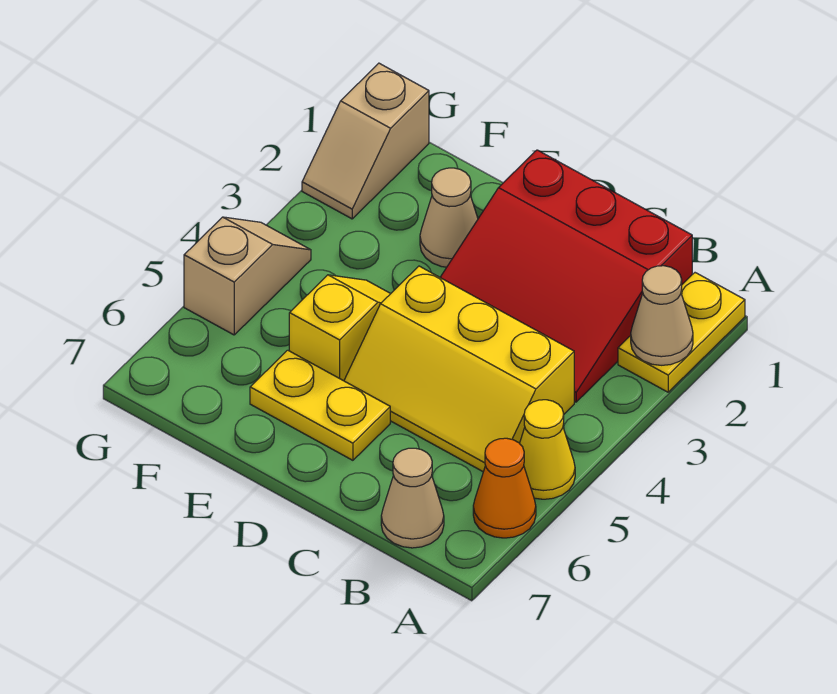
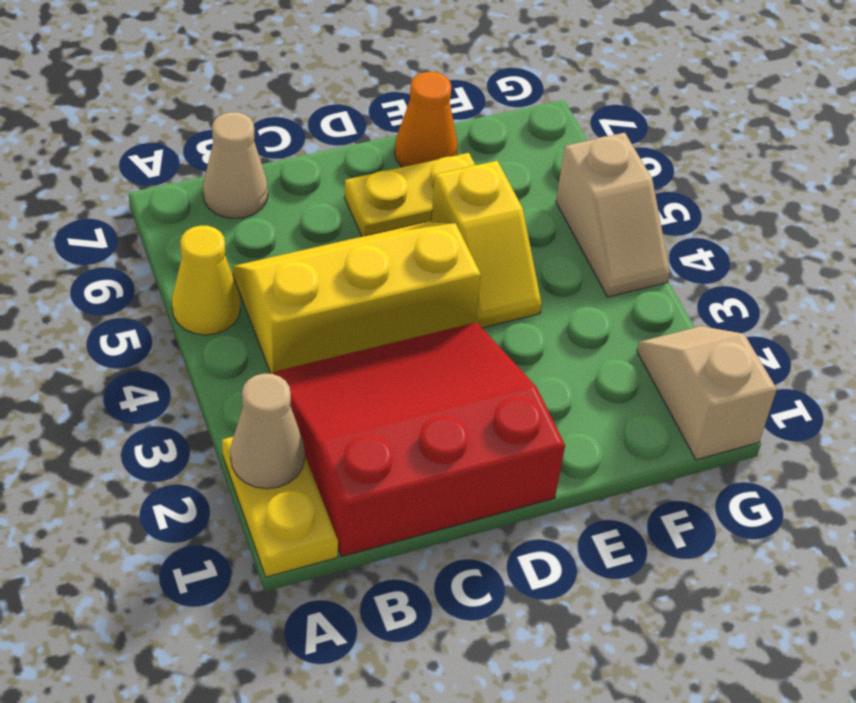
orange 1x1 cone [473,438,536,538] -> orange 1x1 cone moved to [395,72,458,167]
tan 1x1 cone [420,168,478,267] -> none

